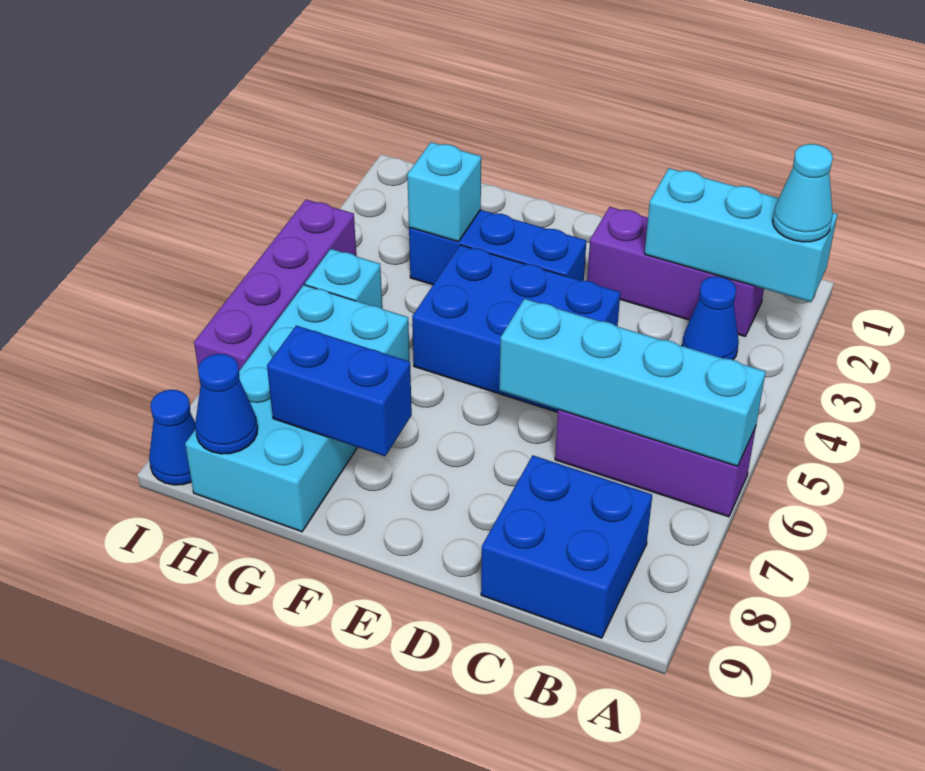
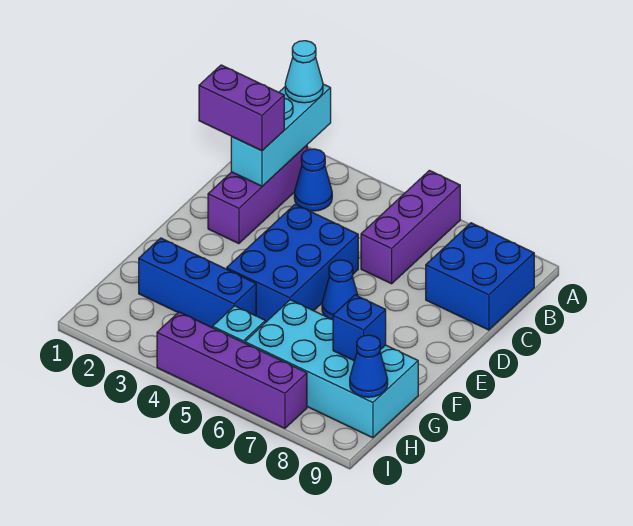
cyan 1x4 brick [499,299,766,466] -> none
none -> purple 1x2 brick [199,65,284,151]
blue 1x3 brick [409,210,586,285] -> blue 1x3 brick turned to [139,238,256,328]
blue 1x2 brick [267,326,412,456] -> blue 1x1 brick [333,295,386,361]
cyan 1x1 brick [407,142,481,242] -> none
blue 1x1 cone [149,390,195,485] -> blue 1x1 cone moved to [322,260,358,320]

